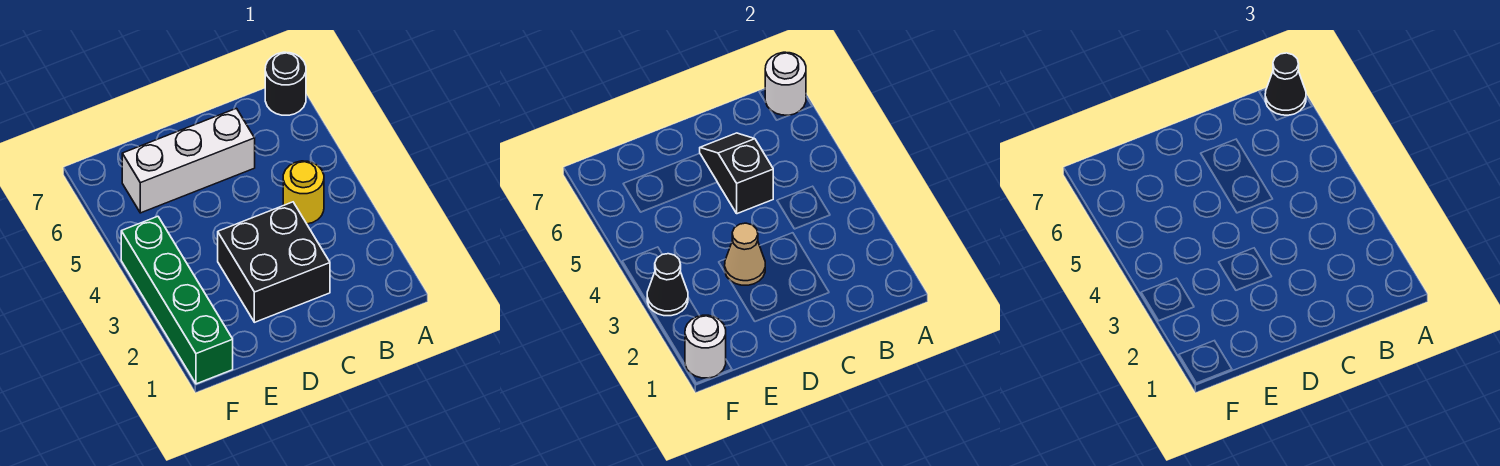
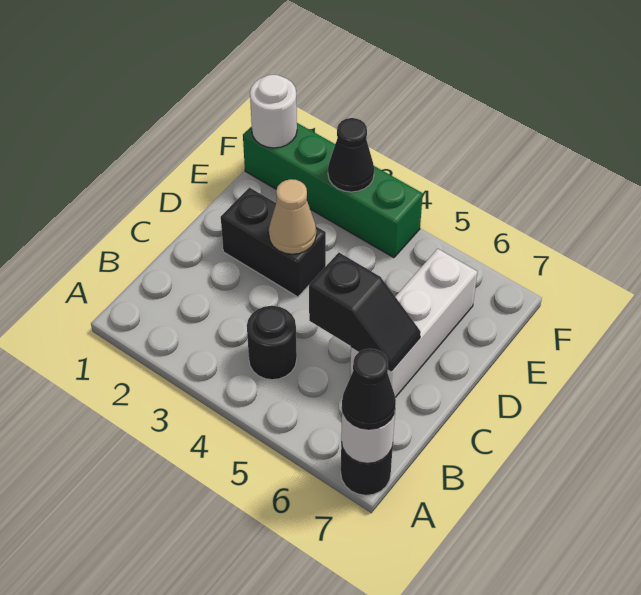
yellow 1x1 round brick [283,161,324,224] -> black 1x1 round brick [247,306,297,380]
black 2x2 brick [218,202,330,322] -> black 1x2 brick [221,188,326,297]

